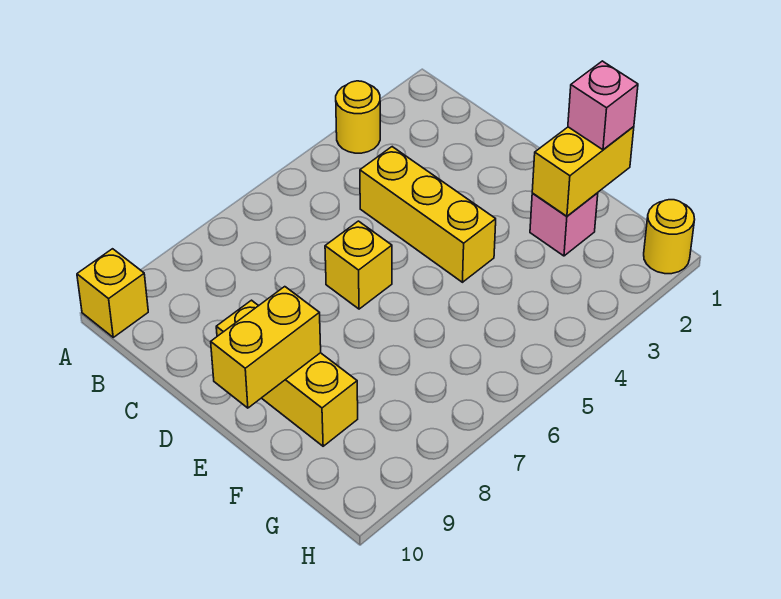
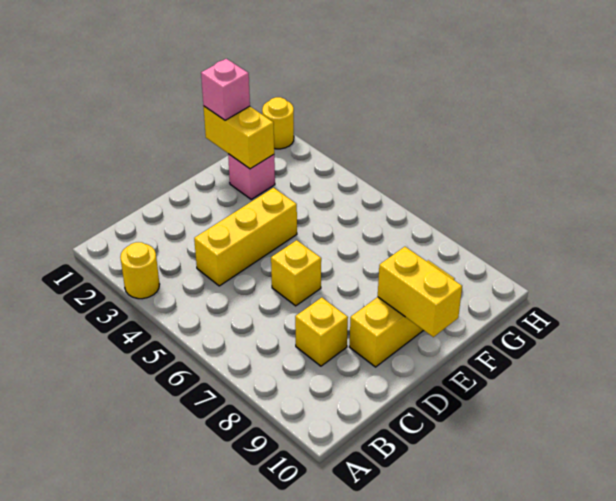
yellow 1x1 brick [77,249,148,337] -> yellow 1x1 brick moved to [295,298,348,366]

